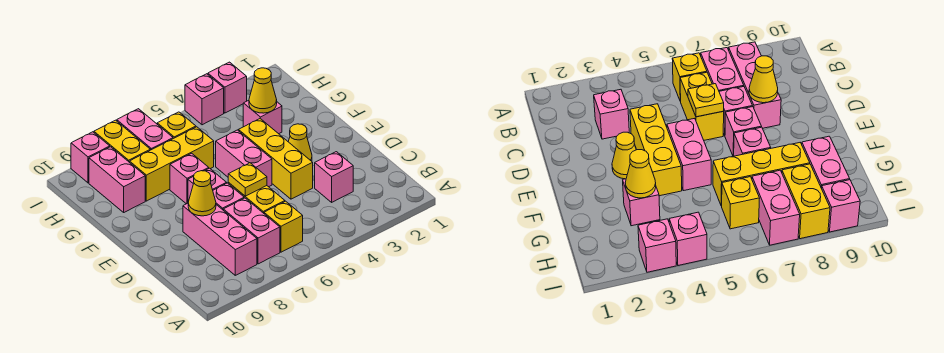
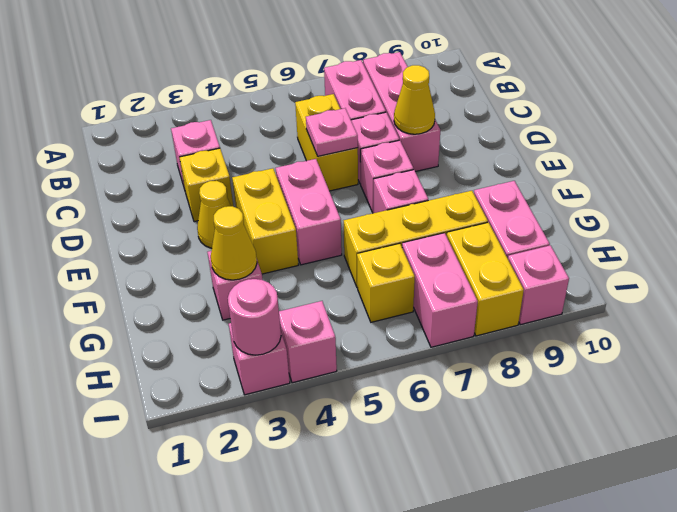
yellow 1x1 brick [264,201,303,252] -> yellow 1x1 brick moved to [179,148,233,222]
yellow 1x3 brick [238,119,313,199] -> yellow 1x2 brick [232,168,298,274]
yellow 1x1 plate [228,163,267,196] -> pink 1x1 plate [306,108,358,156]
none -> pink 1x1 round brick [228,279,281,355]

